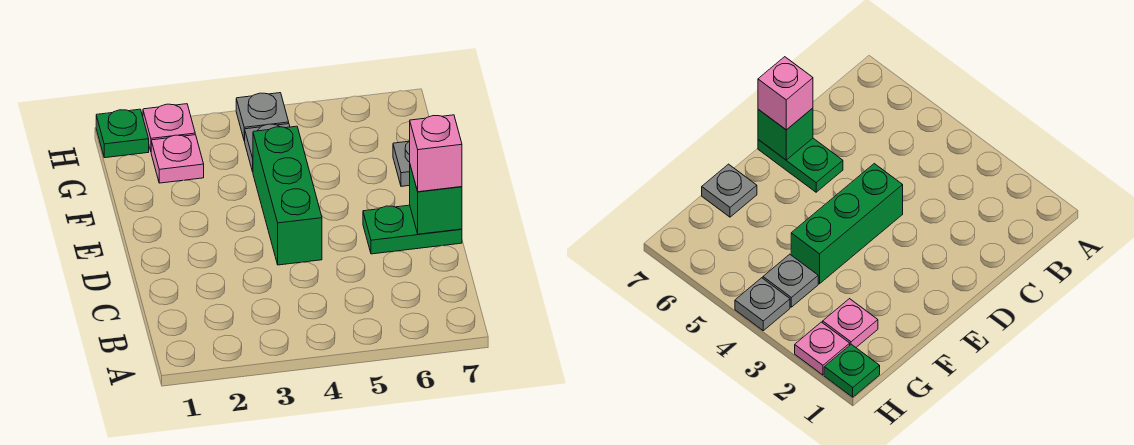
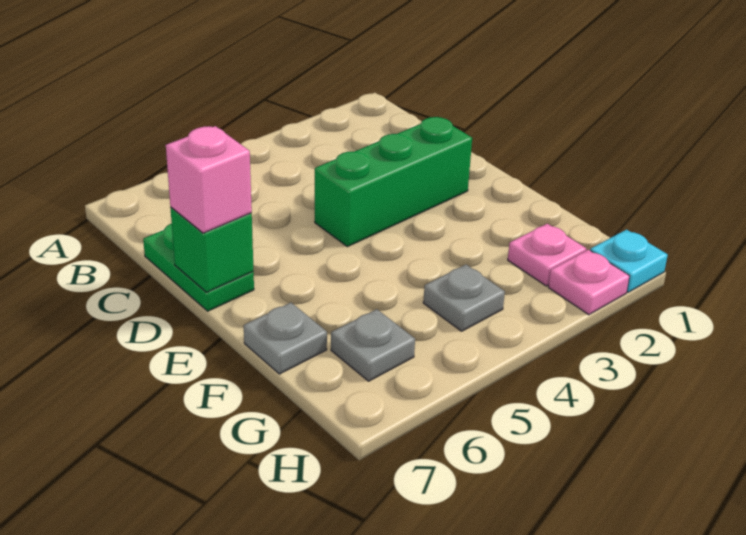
green 1x3 brick [253,126,322,265] -> green 1x3 brick turned to [315,117,472,247]
green 1x2 plate [363,205,462,254] -> green 1x2 plate turned to [143,223,254,311]
green 1x1 plate [96,109,149,158] -> cyan 1x1 plate [590,230,668,292]
grey 1x1 plate [236,93,289,141] -> grey 1x1 plate moved to [331,309,415,381]

